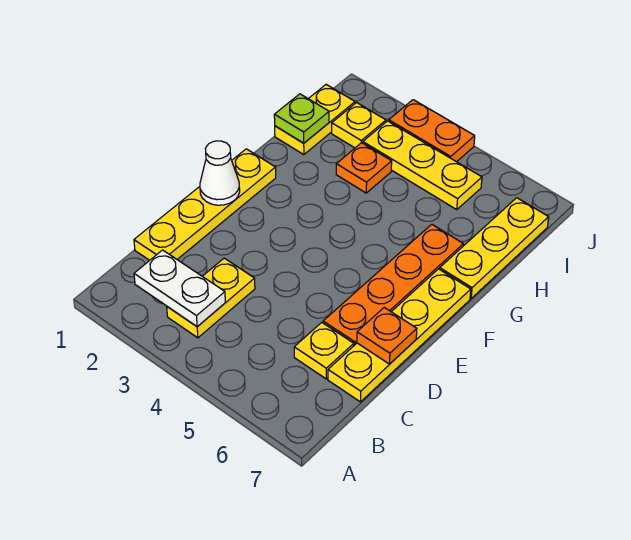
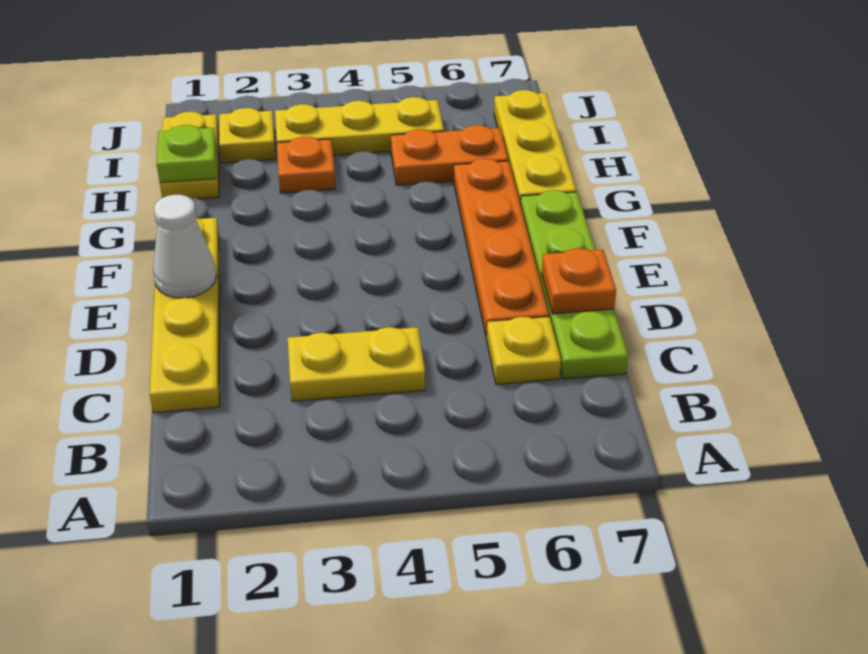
white 1x2 plate [134,250,225,327] -> none
yellow 1x2 plate [167,258,255,338] -> yellow 1x2 plate turned to [288,327,425,401]
yellow 1x4 plate [328,269,471,402] -> lime 1x4 plate [520,190,628,379]
orange 1x2 plate [389,100,475,162] -> orange 1x2 plate moved to [391,125,508,185]

